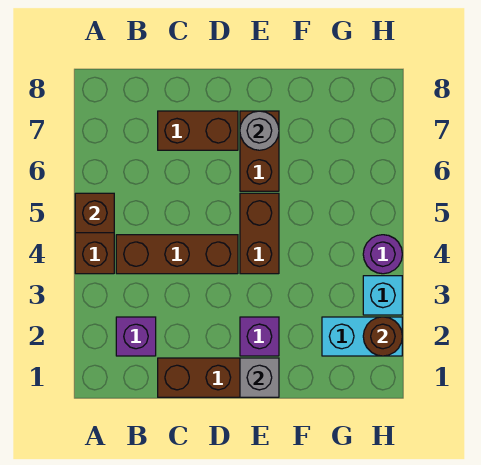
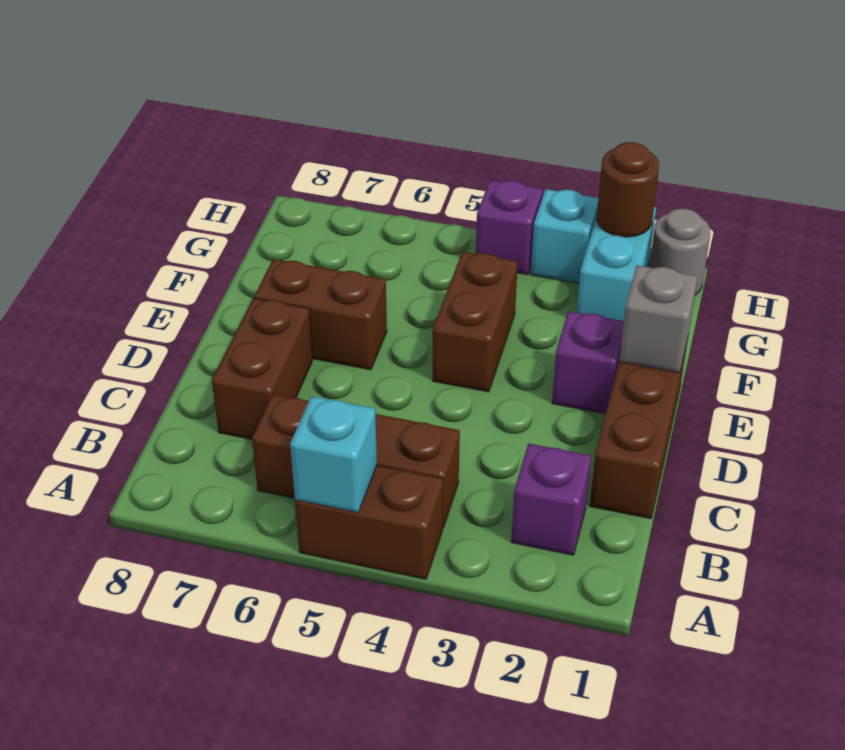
brown 1x1 brick [75,193,114,233] -> cyan 1x1 brick [290,396,377,513]
brown 1x3 brick [116,235,238,274] -> brown 1x3 brick turned to [252,394,460,529]
brown 1x2 brick [240,193,279,274] -> brown 1x2 brick turned to [432,252,518,392]
grey 1x1 round brick [240,111,279,150] -> grey 1x1 round brick moved to [649,208,711,295]
purple 1x1 round brick [363,235,402,274] -> purple 1x1 brick [476,180,543,275]

